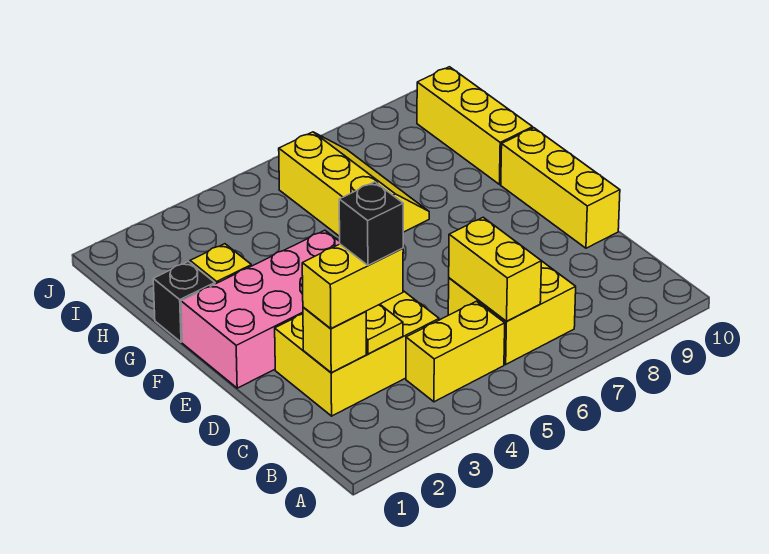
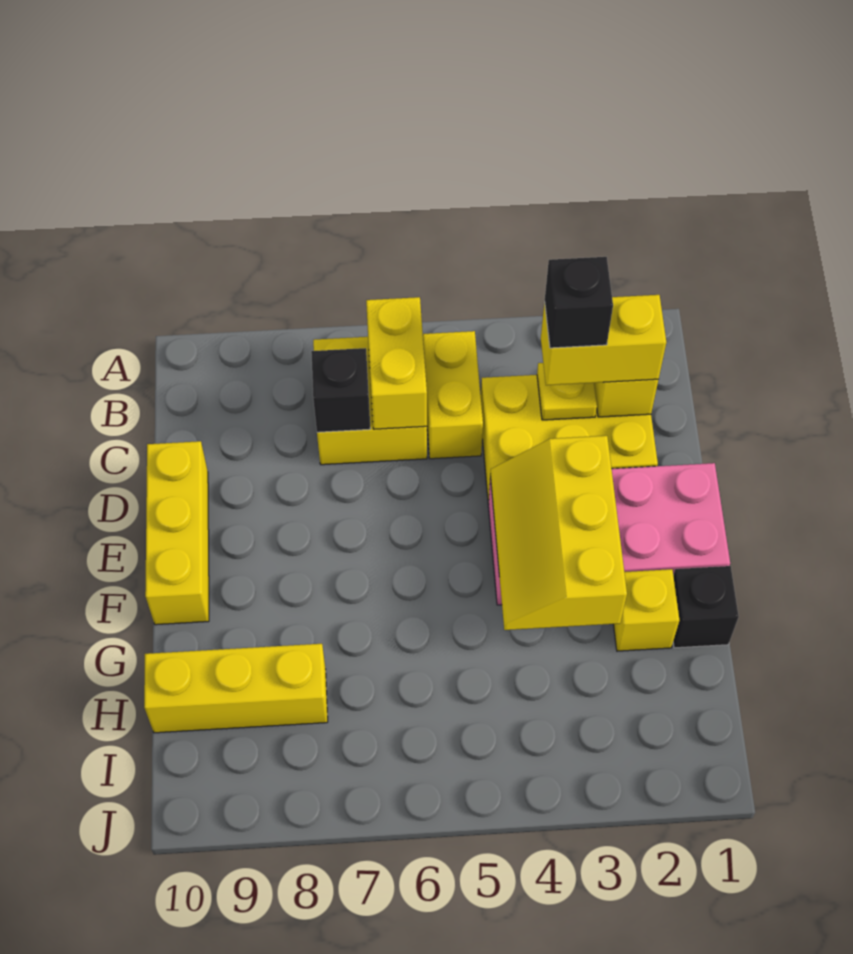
yellow 1x2 brick [406,301,505,402] -> yellow 1x2 brick turned to [423,331,483,459]
none -> black 1x1 brick [311,348,371,432]
yellow 2x3 slope [279,132,429,237] -> yellow 2x3 slope moved to [490,436,627,630]
yellow 1x3 brick [417,67,533,184] -> yellow 1x3 brick turned to [144,644,328,733]

